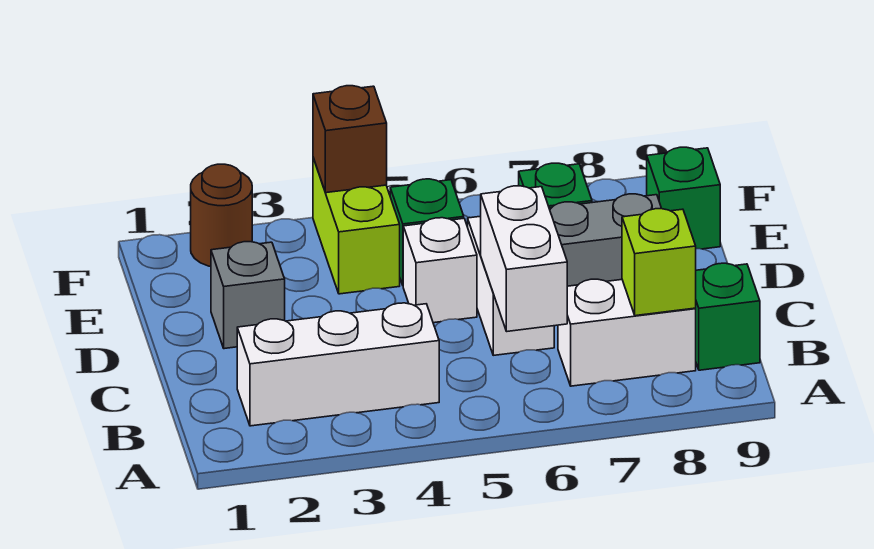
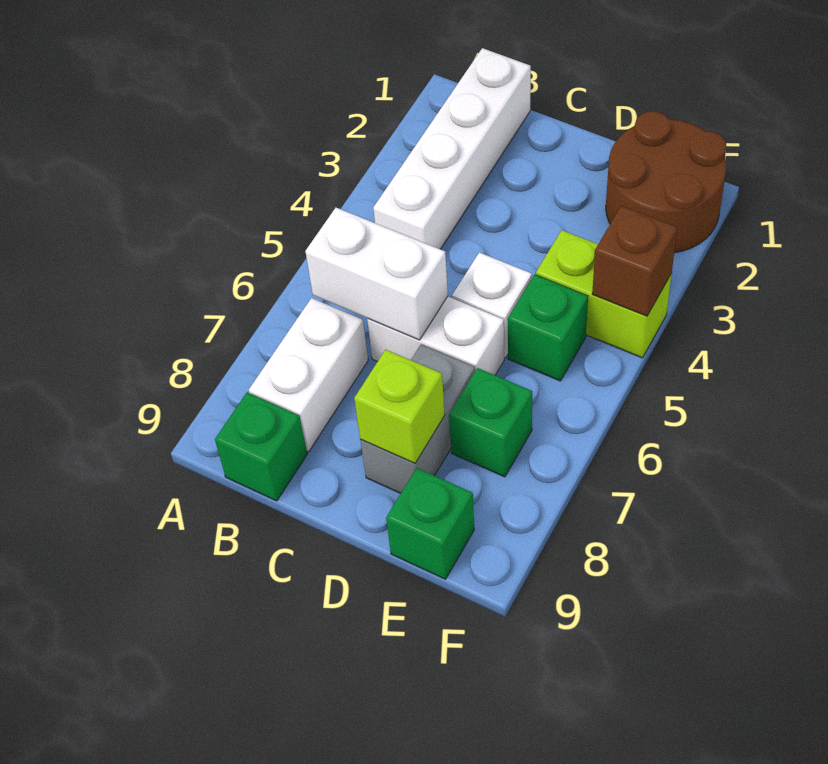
white 1x3 brick [237,303,439,426] -> white 1x4 brick [373,48,531,249]
lime 1x1 brick [622,209,696,316] -> lime 1x1 brick moved to [354,350,445,463]
grey 1x1 brick [211,242,285,349] -> none
brown 1x1 round brick [191,164,252,266] -> brown 2x2 round brick [606,111,726,253]

